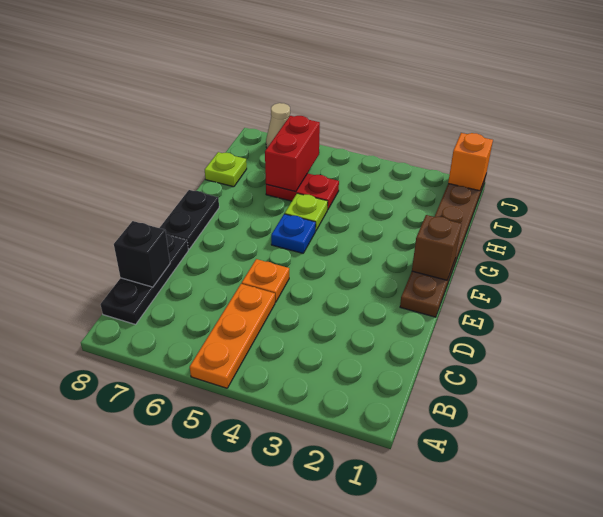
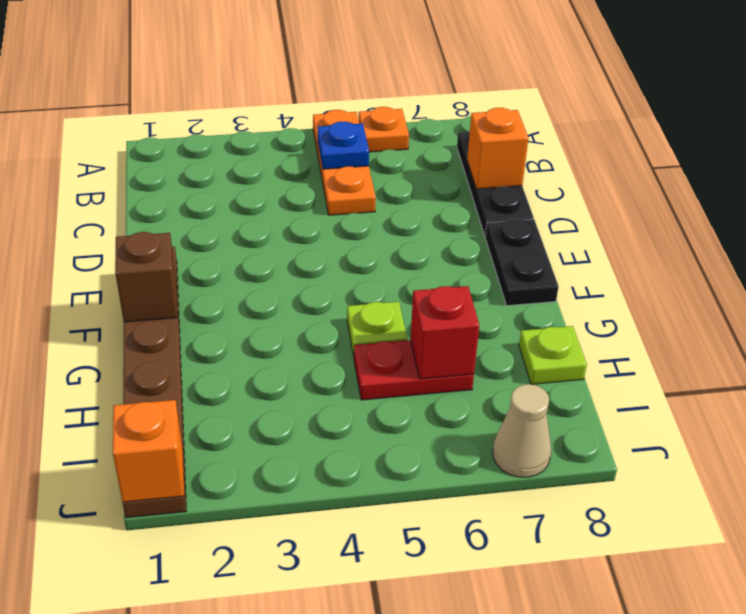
black 1x1 brick [114,221,170,287] -> orange 1x1 brick [467,108,529,189]
orange 1x1 plate [242,259,289,302] -> orange 1x1 plate moved to [359,107,409,152]
blue 1x1 plate [271,214,316,253] -> blue 1x1 plate moved to [318,121,369,169]
red 1x2 brick [265,116,320,192] -> red 1x1 brick [411,286,479,379]

